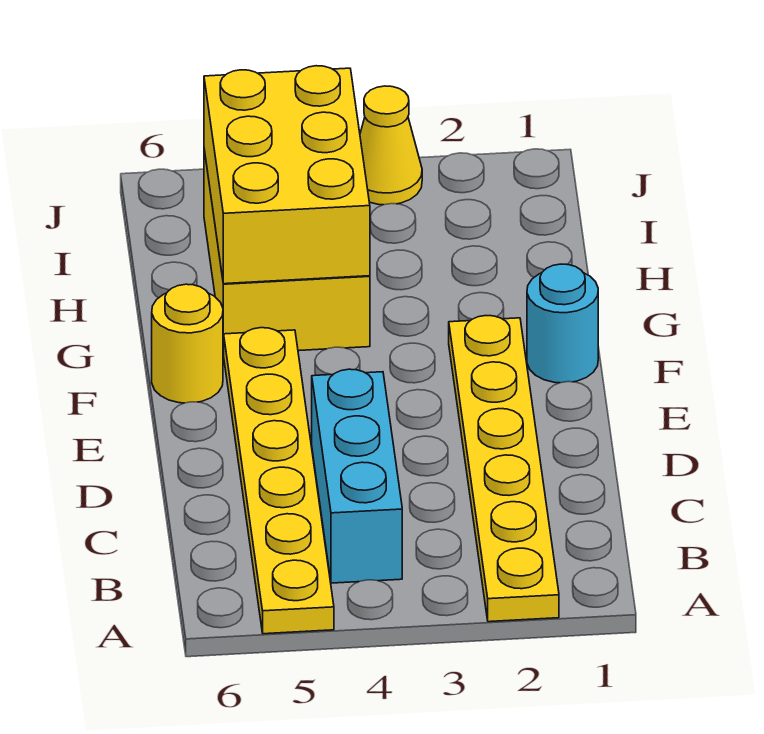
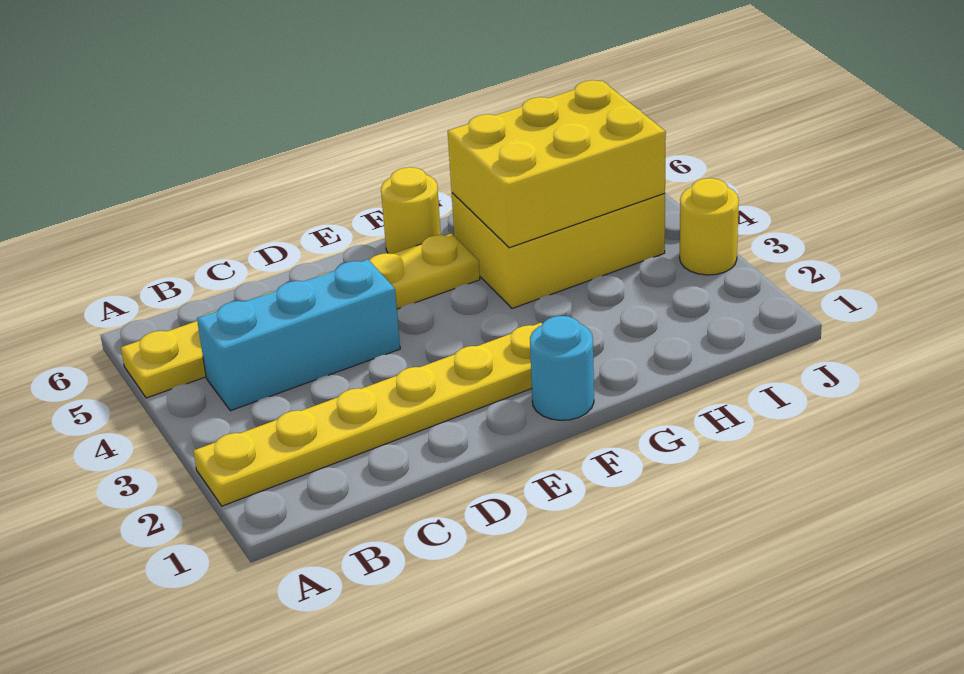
yellow 1x1 cone [360,86,422,205] -> yellow 1x1 round brick [680,178,739,275]

